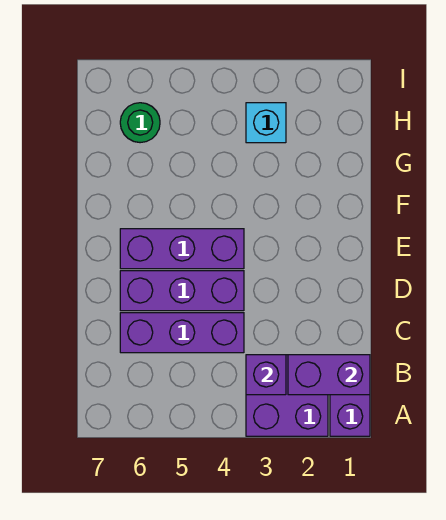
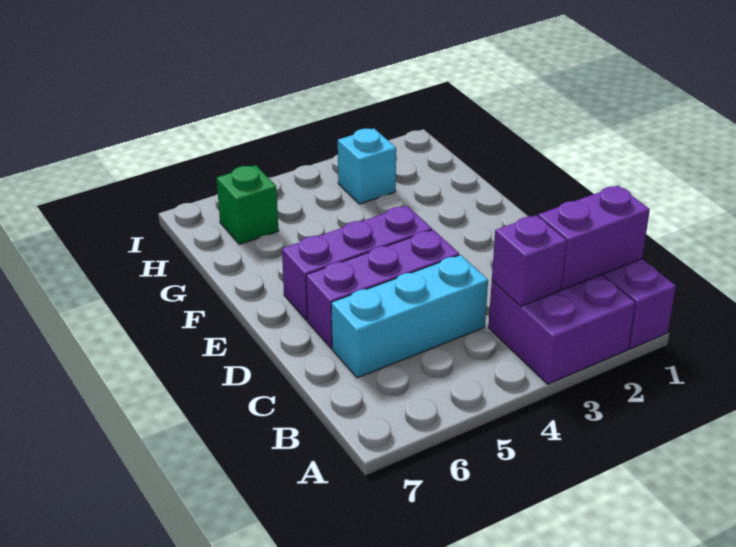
purple 1x3 brick [120,313,244,353] -> cyan 1x3 brick [331,255,488,378]
green 1x1 round brick [120,103,160,143] -> green 1x1 brick [216,165,279,244]

